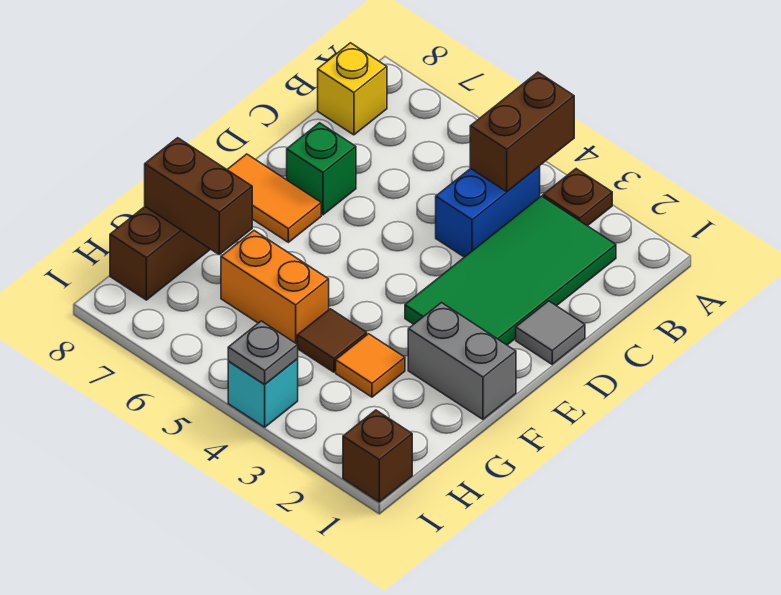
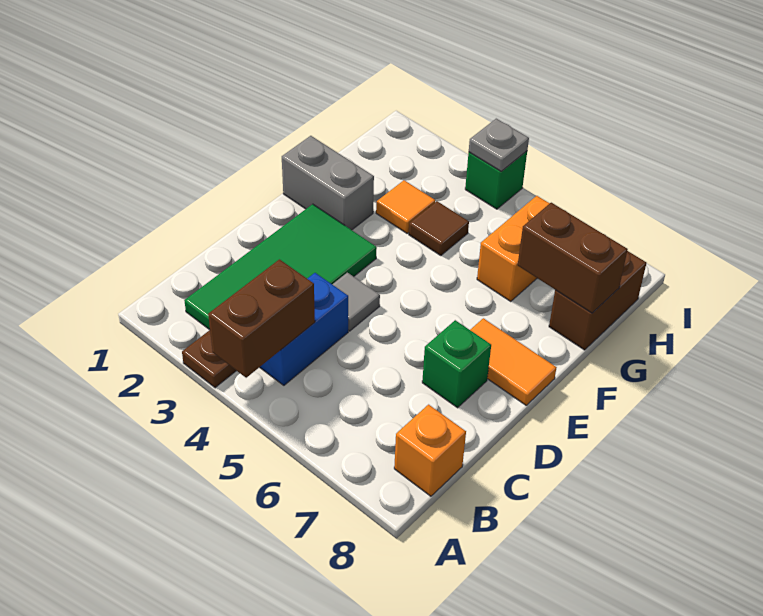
yellow 1x1 brick [318,43,387,135] -> orange 1x1 brick [394,405,466,496]
grey 1x1 tile [516,301,585,364] -> grey 1x1 tile moved to [332,273,380,331]
orange 1x2 brick [221,231,329,344] -> orange 1x2 brick turned to [477,196,550,301]
brown 1x1 brick [343,410,412,502] -> none
cyan 1x1 brick [228,359,298,427] -> green 1x1 brick [465,151,527,209]

